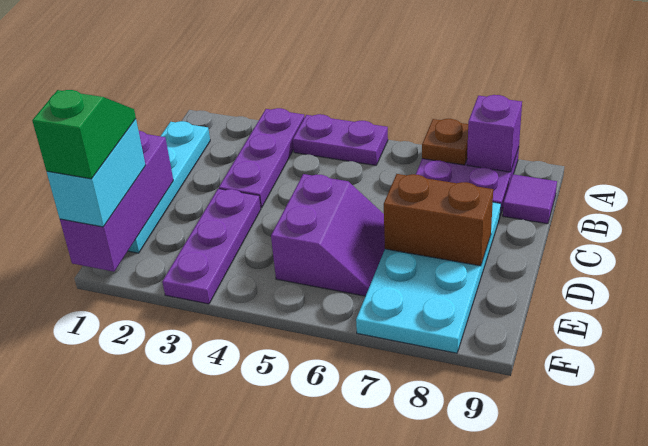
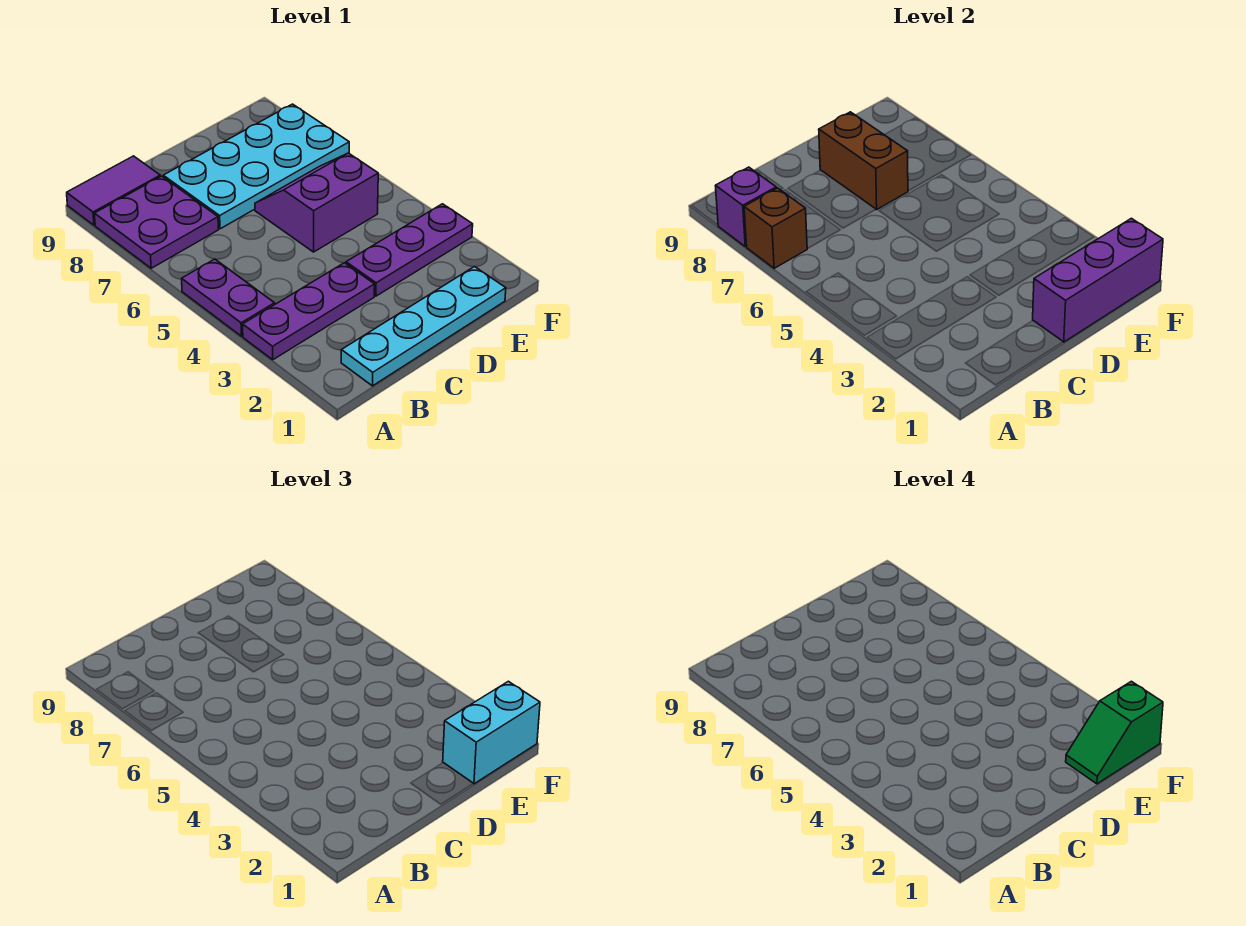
brown 1x1 plate [422,119,468,165] -> brown 1x1 brick [744,188,807,268]
purple 1x1 tile [503,174,557,224] -> purple 1x2 tile [67,156,160,225]

